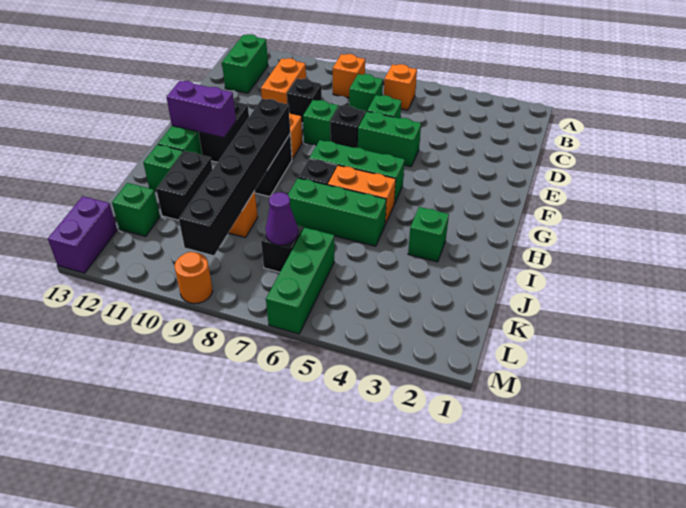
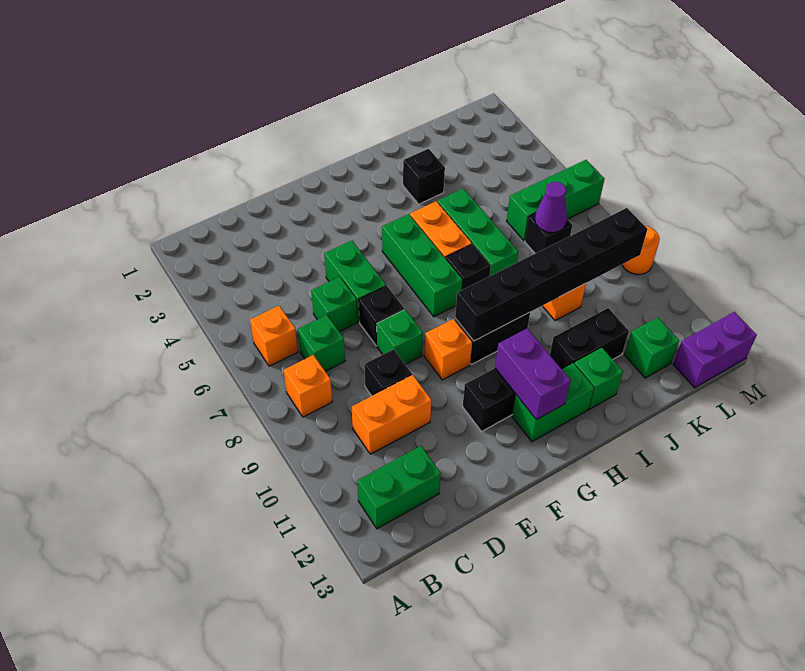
green 1x1 brick [408,207,449,262] -> black 1x1 brick [403,149,445,204]

